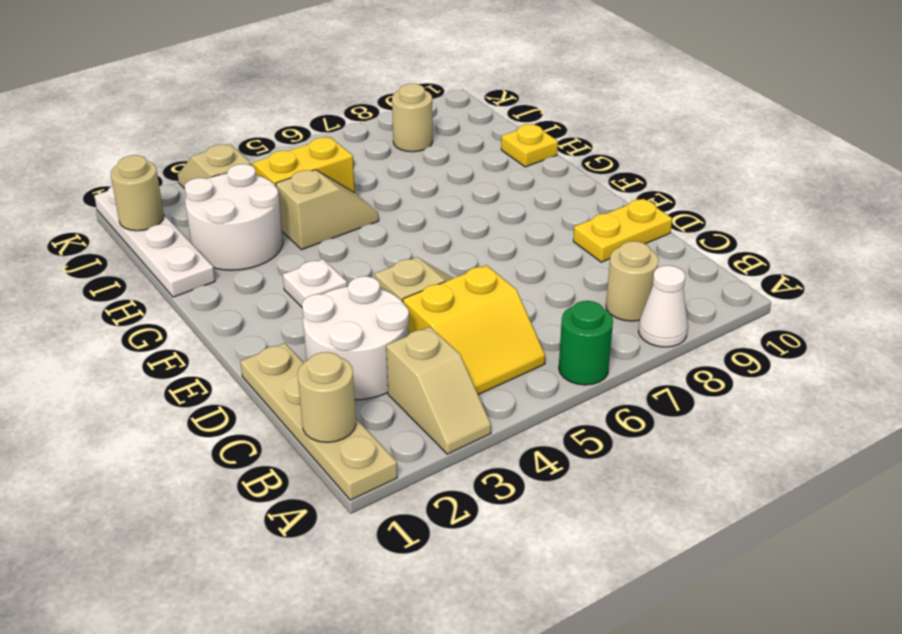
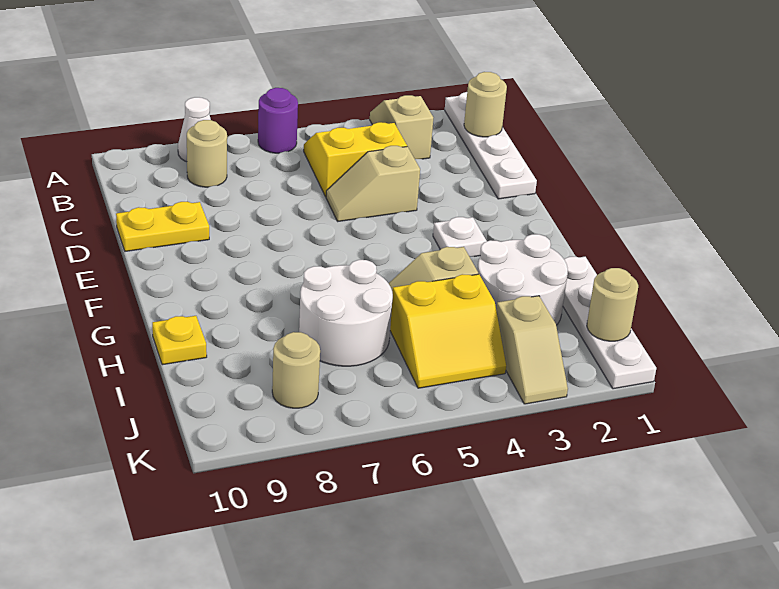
tan 1x4 plate [240,343,397,500] -> white 1x4 plate [445,92,537,199]
green 1x1 round brick [559,301,613,385] -> purple 1x1 round brick [258,88,298,153]
white 2x2 round brick [302,276,409,400] -> white 2x2 round brick moved to [299,260,393,366]

